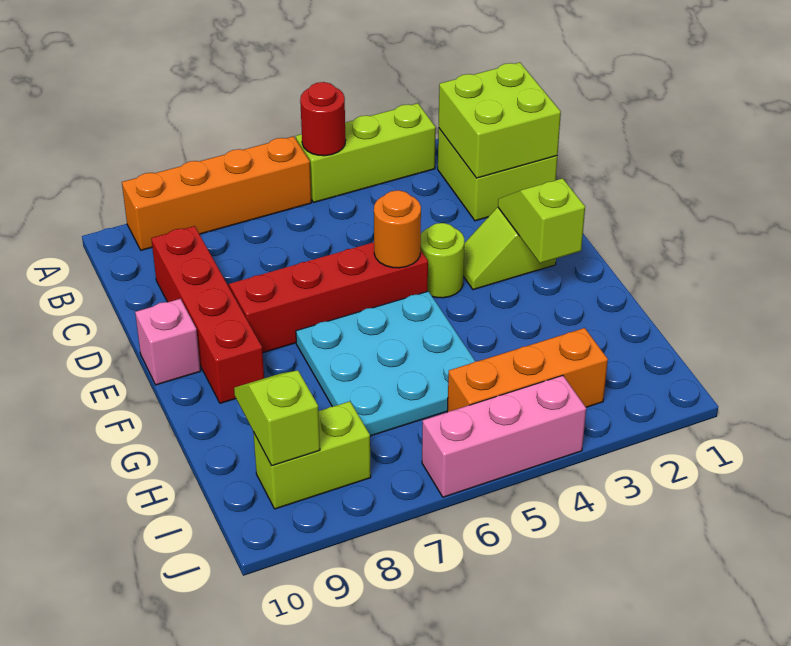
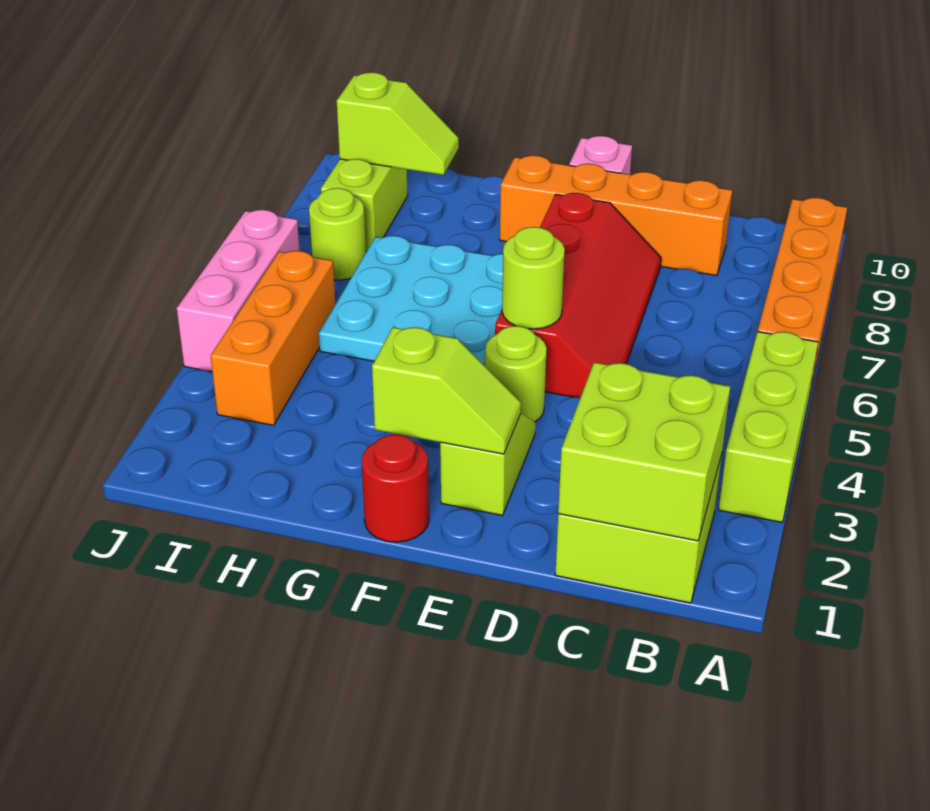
red 1x1 round brick [300,82,346,156] -> red 1x1 round brick moved to [362,434,429,542]
red 1x4 brick [151,226,264,403] -> orange 1x4 brick [500,156,732,276]
orange 1x1 round brick [374,190,421,268] -> lime 1x1 round brick [502,227,565,329]
none -> lime 1x1 round brick [309,188,366,280]

